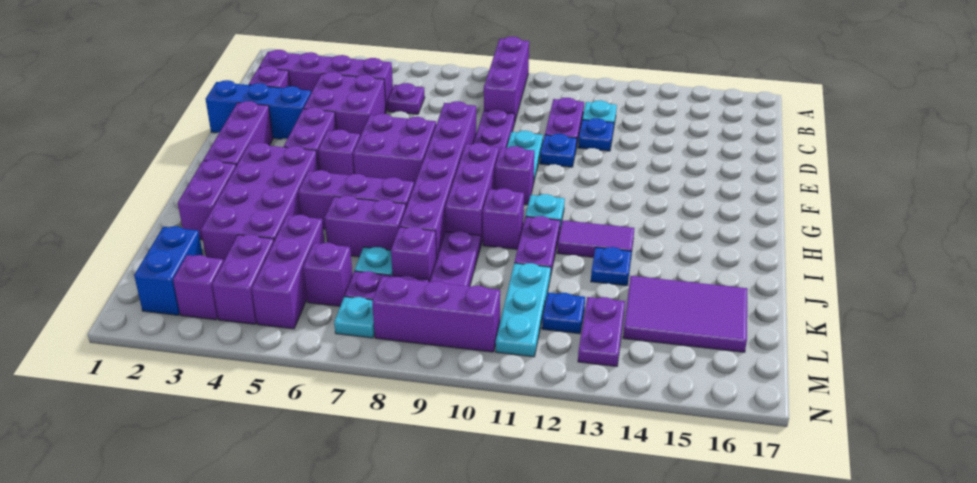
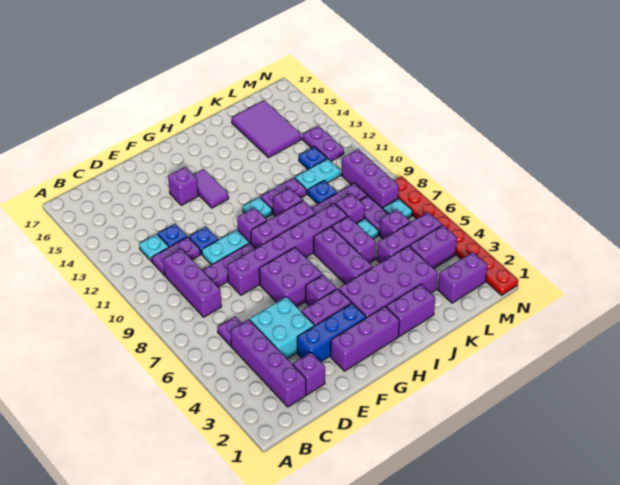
purple 1x3 brick [484,37,529,121] -> purple 1x3 brick turned to [163,249,222,317]
purple 2x2 brick [304,72,386,136] -> cyan 2x2 brick [250,297,314,359]
blue 1x3 brick [206,80,311,139] -> blue 1x3 brick turned to [297,303,366,362]
purple 1x2 tile [557,220,634,257] -> purple 1x2 tile moved to [194,169,229,208]
blue 1x1 plate [591,247,632,286] -> blue 1x1 plate moved to [308,180,337,204]
cyan 1x3 plate [496,263,551,357] -> cyan 1x2 plate [295,159,340,194]
blue 1x2 brick [134,226,203,315] -> purple 1x2 brick [438,252,488,303]
purple 1x2 plate [578,297,625,367] -> purple 1x2 plate turned to [303,126,344,161]
purple 1x1 brick [173,255,224,320] -> purple 1x1 brick moved to [168,167,198,205]
none -> red 1x8 plate [394,176,518,295]

